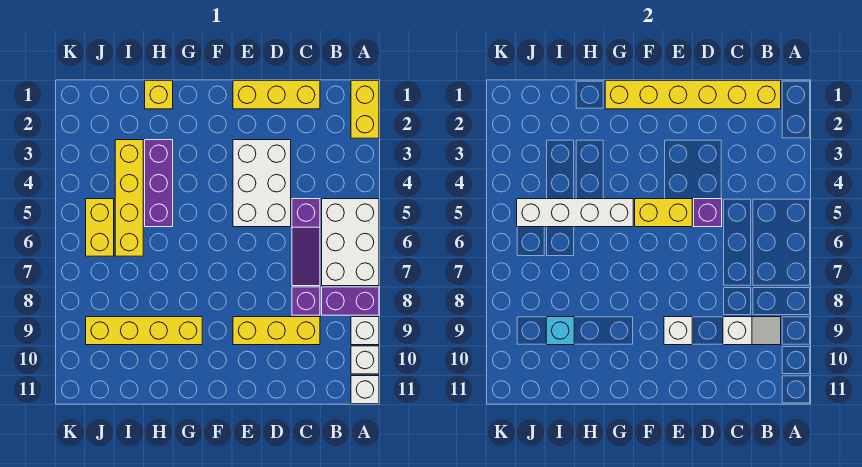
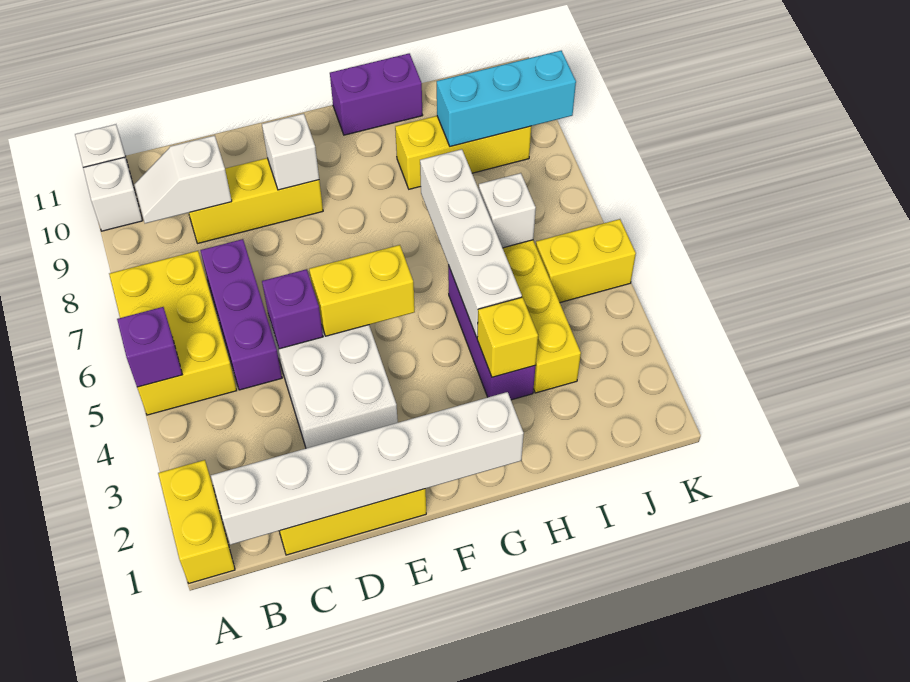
white 2x3 brick [322,199,379,286] -> yellow 2x3 brick [109,251,237,415]
purple 1x2 brick [322,287,379,315] -> purple 1x2 brick moved to [330,53,423,135]
white 1x1 brick [351,317,379,345] -> white 1x1 brick moved to [479,173,536,248]
yellow 1x6 brick [605,81,781,109] -> white 1x6 brick [211,392,524,545]
purple 1x3 slope [292,199,320,286] -> purple 1x3 brick [200,239,282,390]
purple 1x1 brick [292,287,320,315] -> purple 1x1 brick moved to [117,307,182,387]
white 1x4 brick [517,199,633,227] -> white 1x4 brick turned to [420,149,522,337]
yellow 1x4 brick [86,317,202,345] -> yellow 1x3 brick [395,116,531,189]
yellow 1x1 brick [145,81,173,109] -> yellow 1x1 brick moved to [477,297,538,377]
cyan 1x1 brick [546,317,574,345] -> cyan 1x3 brick [437,51,576,147]
yellow 1x2 brick [86,199,114,256] -> yellow 1x2 brick turned to [536,219,636,303]

